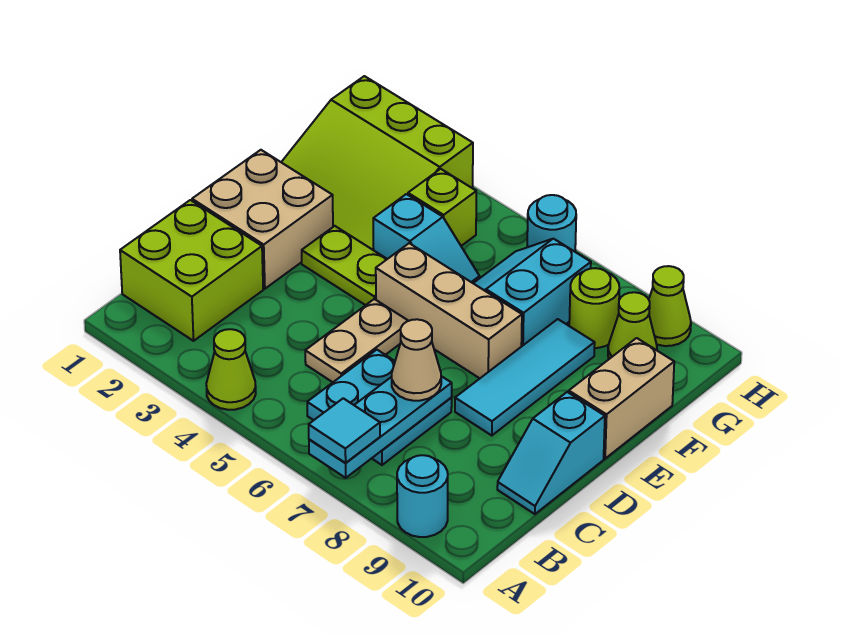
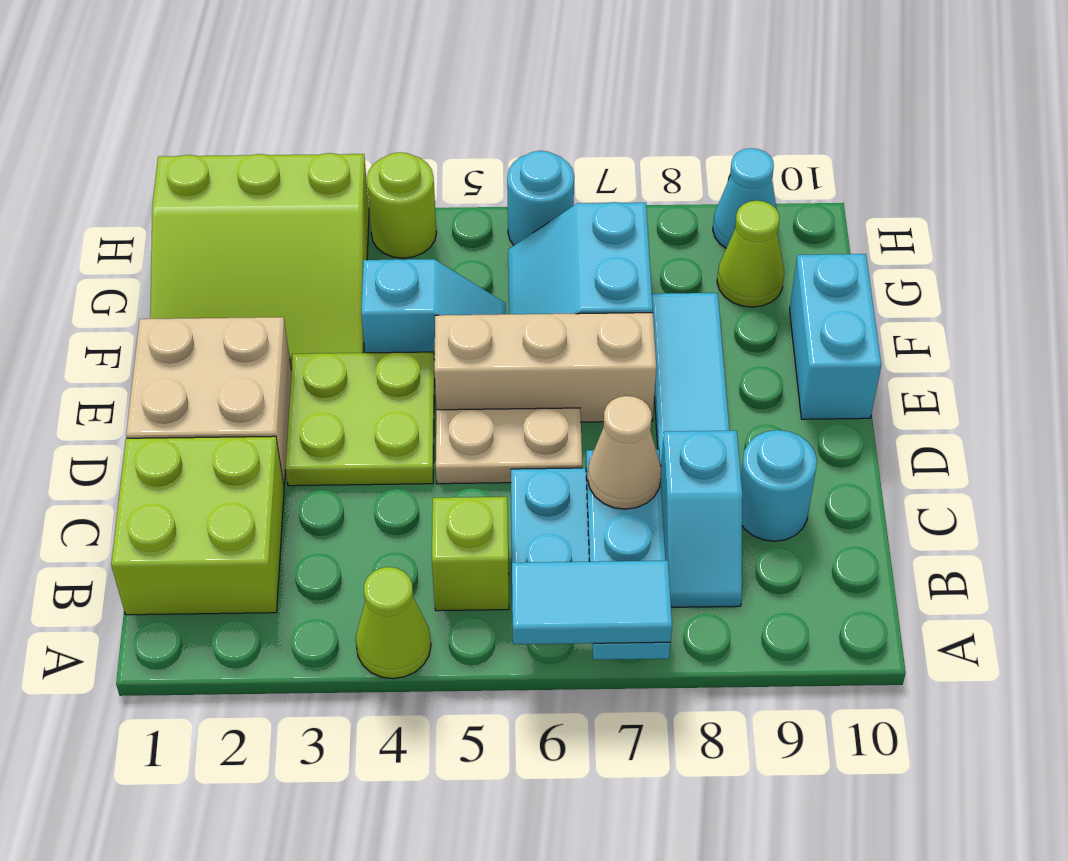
cyan 1x1 tile [309,398,380,463] -> cyan 1x2 tile [512,561,672,644]
cyan 1x1 round brick [397,455,448,537] -> cyan 1x1 round brick moved to [741,430,817,541]
tan 1x2 plate [305,299,408,382] -> tan 1x2 plate turned to [436,408,582,484]
cyan 1x2 slope [497,392,605,514] -> cyan 1x2 slope moved to [661,431,742,607]
lime 1x2 plate [302,226,387,305] -> lime 2x2 plate [285,352,435,486]
tan 1x2 brick [569,338,674,459] -> cyan 1x2 brick [790,254,881,419]
lime 1x1 brick [408,169,476,246] -> lime 1x1 brick moved to [432,497,509,611]
lime 1x1 round brick [569,268,619,348] -> lime 1x1 round brick moved to [367,152,437,258]
lime 1x1 cone [649,266,691,346] -> cyan 1x1 cone [713,148,777,248]

